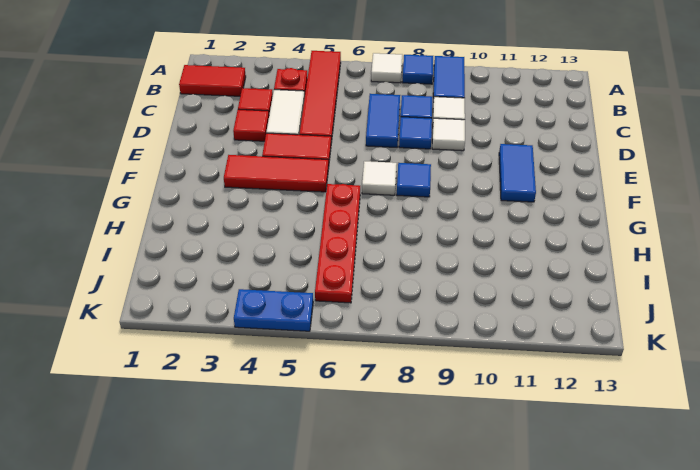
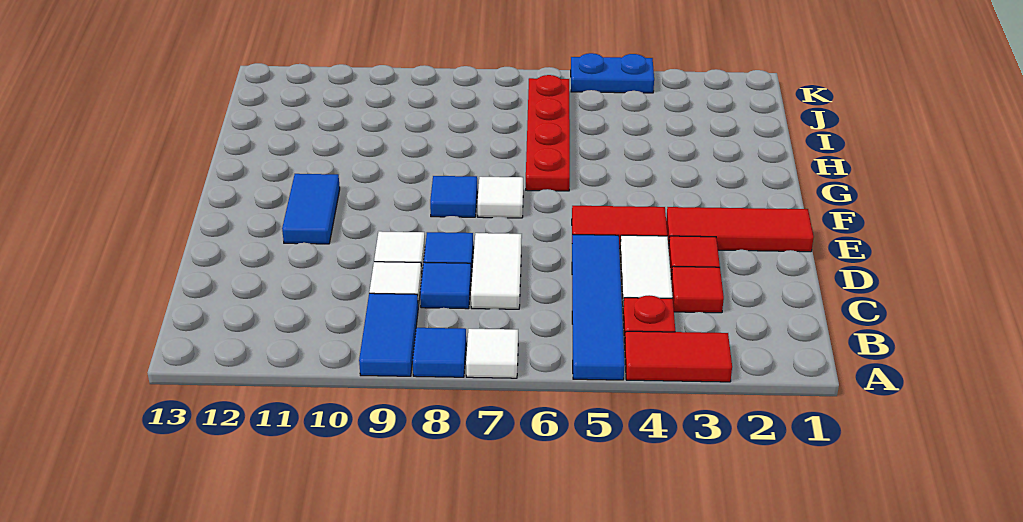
red 1x4 tile [300,51,341,143] -> blue 1x4 tile [572,234,625,380]
red 1x2 tile [179,65,246,96] -> red 1x2 tile moved to [625,331,732,382]
blue 1x2 tile [366,94,400,148] -> white 1x2 tile [471,233,522,309]
red 1x3 tile [224,155,329,192] -> red 1x3 tile moved to [666,207,814,252]

